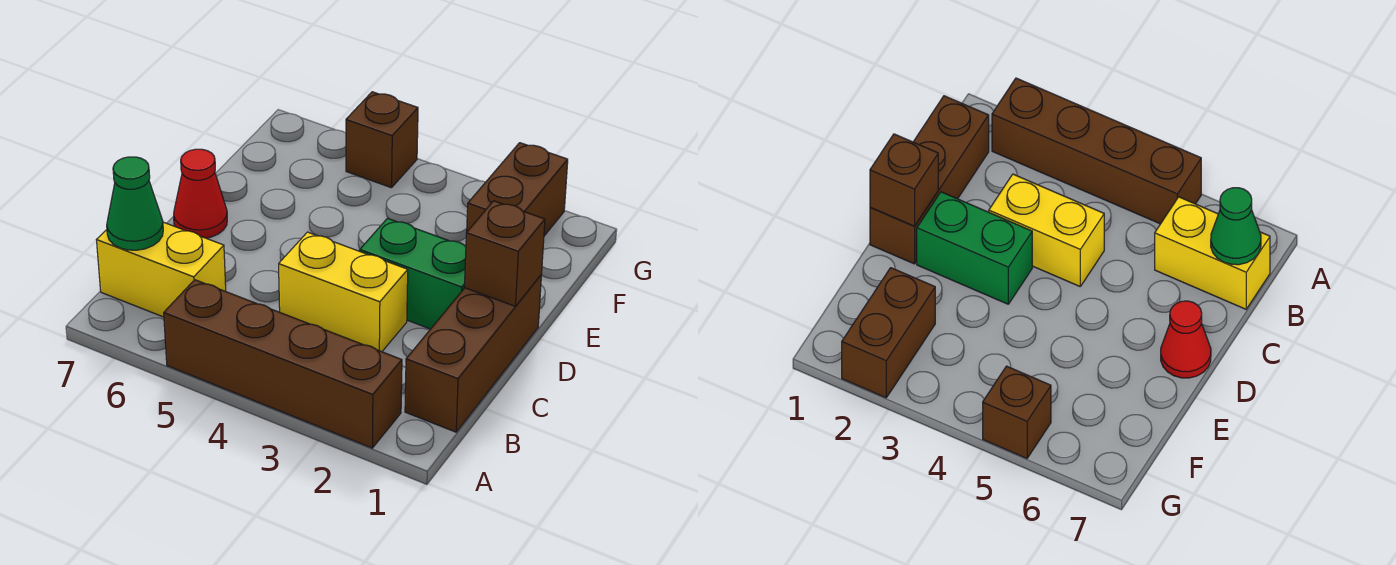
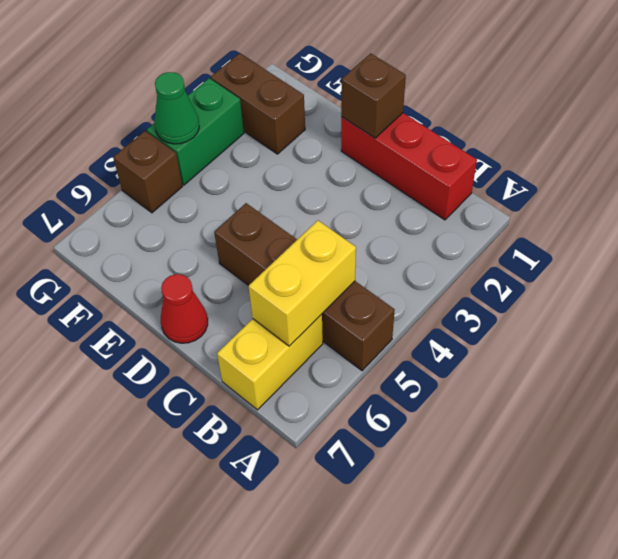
brown 1x4 brick [164,280,402,448] -> brown 1x4 brick turned to [214,203,395,371]
brown 1x3 brick [405,275,541,432] -> red 1x3 brick [341,113,477,220]
green 1x1 cone [107,157,163,250] -> green 1x1 cone moved to [155,72,199,144]
yellow 1x2 brick [279,232,408,352] -> yellow 1x2 brick moved to [249,220,356,346]
green 1x2 brick [360,218,466,329] -> green 1x2 brick moved to [147,78,244,185]

